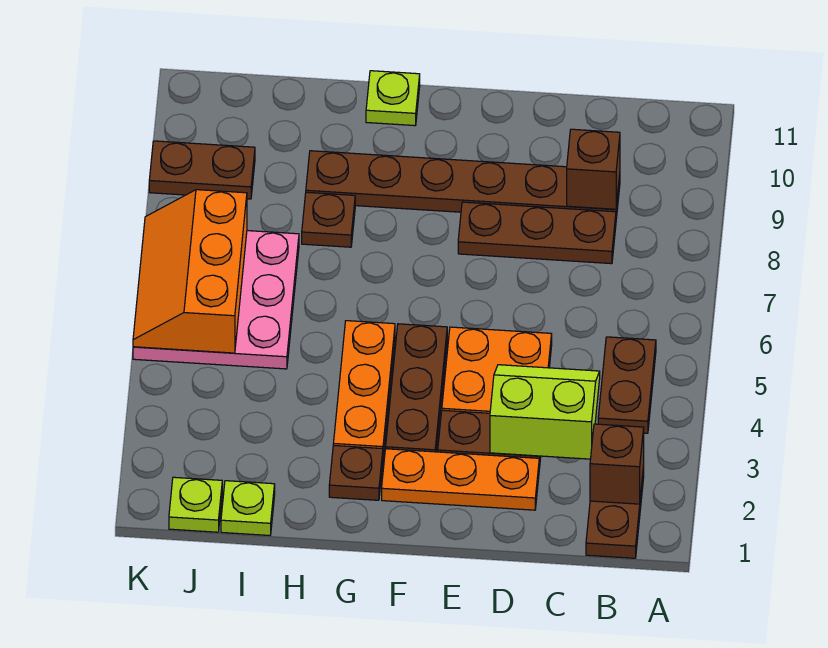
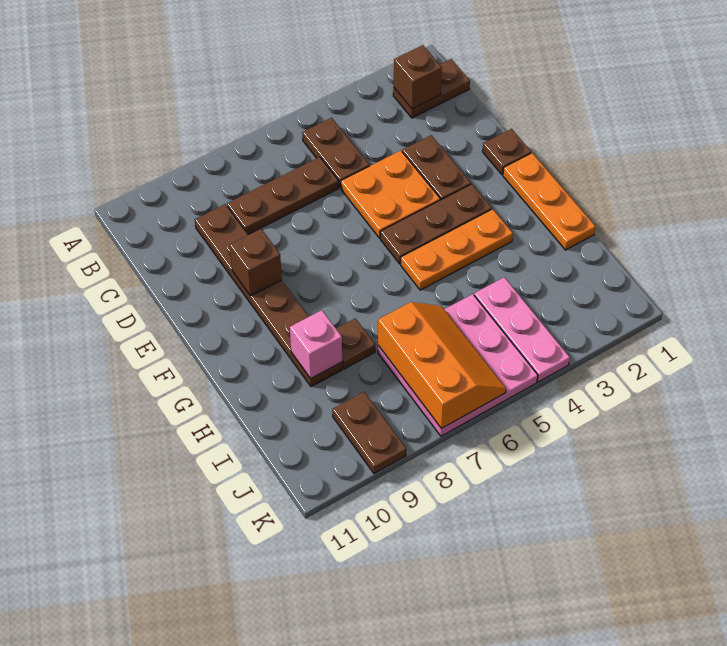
brown 1x2 plate [598,337,656,433] -> brown 1x2 plate turned to [302,118,369,188]
lime 2x2 slope [490,365,600,459] -> none
brown 1x3 plate [458,202,616,264] -> brown 1x3 plate turned to [227,157,338,234]
brown 1x1 brick [567,129,620,209] -> brown 1x1 brick moved to [230,229,282,296]
orange 1x3 plate [382,449,539,510] -> orange 1x3 plate moved to [503,153,596,250]
brown 1x1 plate [329,445,383,500] -> brown 1x1 plate moved to [482,129,531,175]
lime 1x1 plate [366,71,420,126] -> none
none -> pink 1x1 brick [290,310,342,378]
lime 1x1 plate [221,481,275,535] -> none
none -> pink 1x3 plate [474,277,570,382]
lime 1x1 plate [169,477,222,532] -> none
orange 2x3 slope [133,190,247,353] -> orange 2x3 slope turned to [378,302,506,429]

